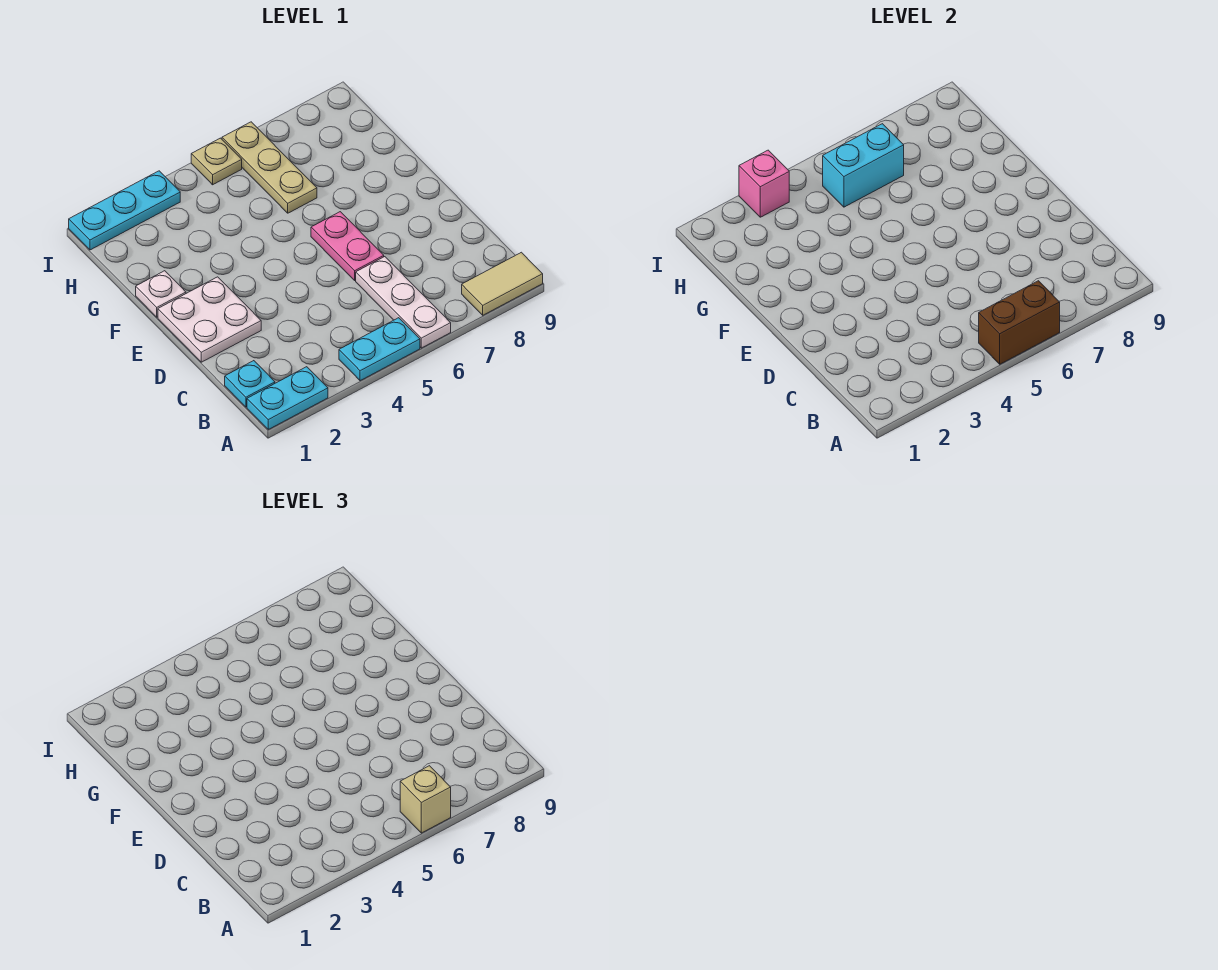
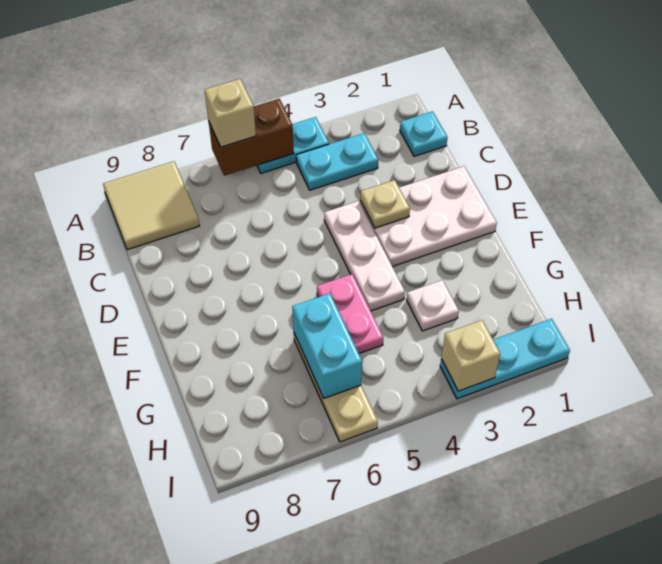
cyan 1x2 plate [247,367,328,429] -> cyan 1x2 plate moved to [296,133,378,190]
white 1x3 plate [356,257,451,348] -> white 1x3 plate moved to [324,201,405,311]
tan 1x2 tile [462,252,543,315] -> tan 2x2 tile [103,161,200,250]
white 2x2 plate [158,277,261,362] -> white 2x3 plate [360,166,497,267]
pink 1x2 plate [311,212,384,280] -> pink 1x2 plate moved to [317,274,383,353]
white 1x1 plate [136,271,186,317] -> white 1x1 plate moved to [407,280,459,331]
cyan 1x2 brick [823,124,904,207] -> cyan 1x2 brick turned to [292,293,362,398]
pink 1x1 brick [739,150,789,217] -> tan 1x1 brick [441,320,500,391]
tan 1x1 plate [191,138,242,185] -> tan 1x1 plate moved to [360,180,410,228]

